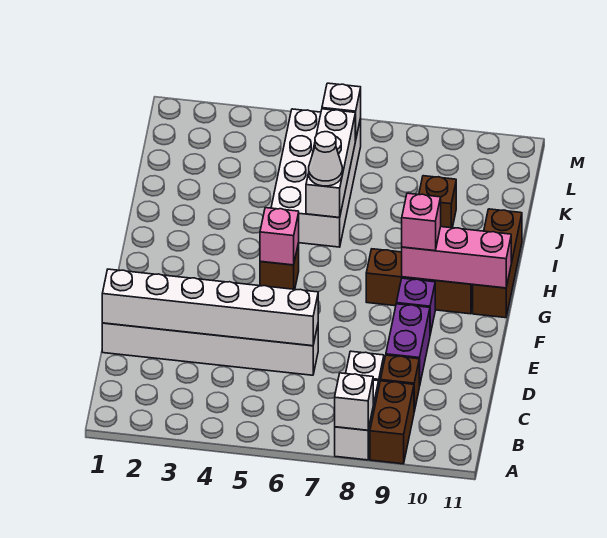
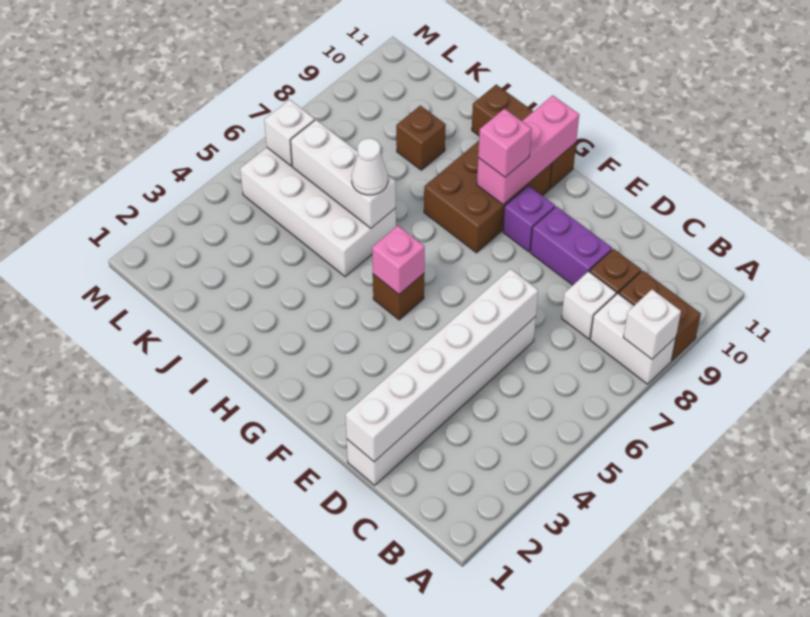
brown 1x3 brick [366,249,473,314] -> brown 2x3 brick [424,141,552,253]

